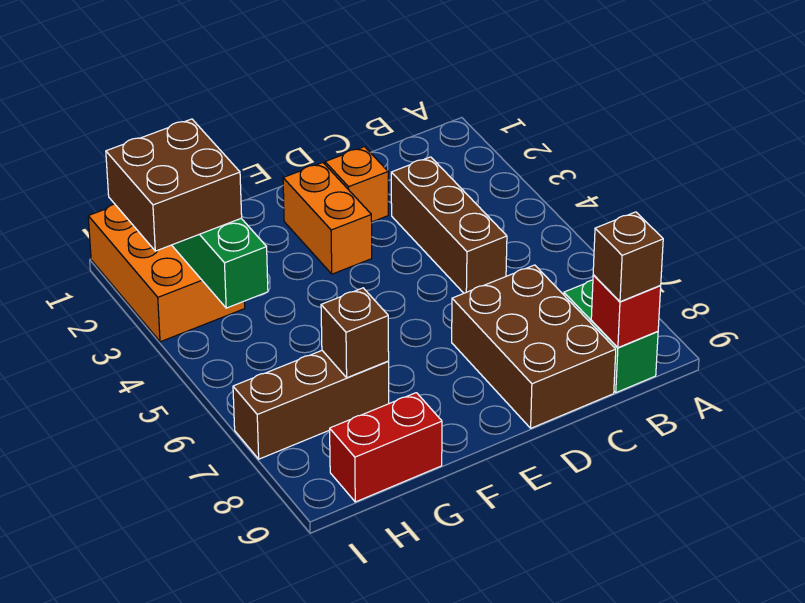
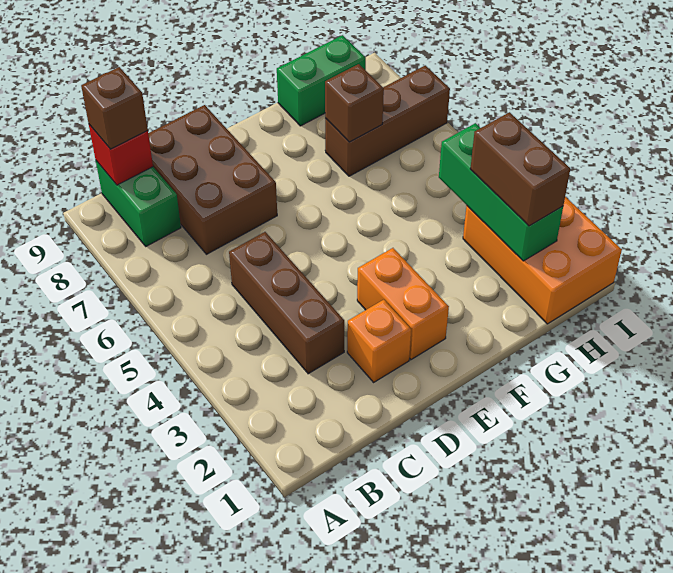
red 1x2 brick [330,393,442,502] -> green 1x2 brick [277,35,366,126]
brown 2x2 brick [106,119,242,251] -> brown 1x2 brick [470,112,570,226]

